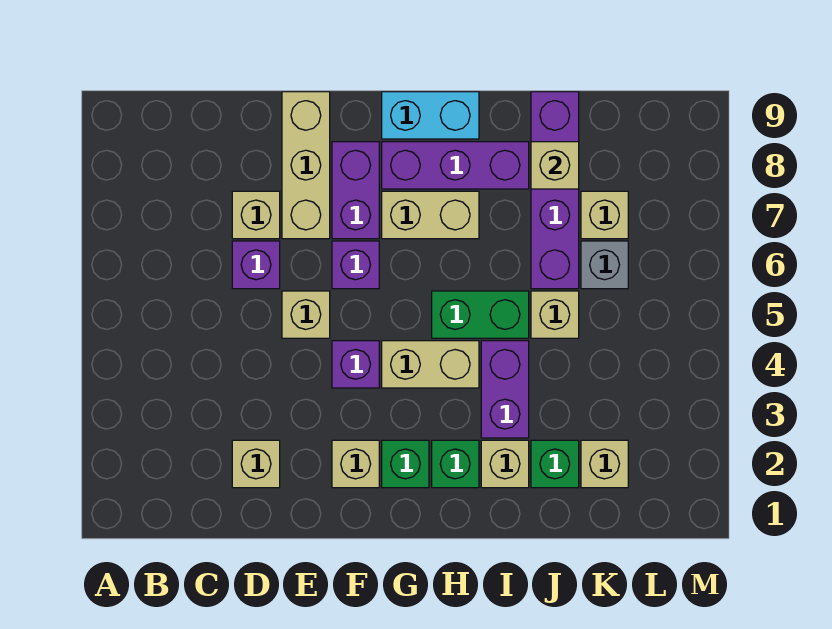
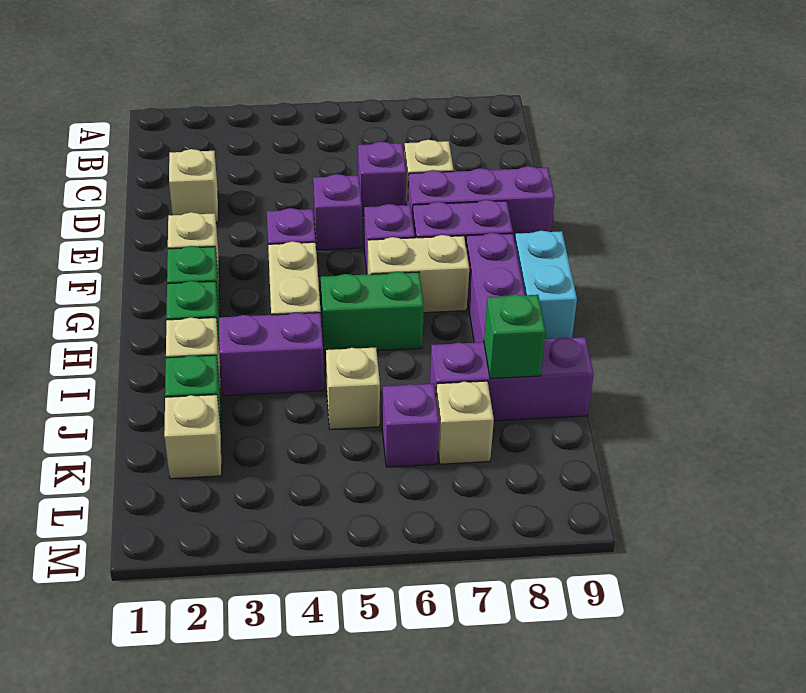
tan 1x1 brick [282,291,330,338] -> purple 1x1 brick [313,174,362,250]
tan 1x3 brick [282,92,330,239] -> purple 1x3 brick [408,166,555,240]
tan 1x2 brick [382,191,479,239] -> tan 1x2 brick turned to [368,235,469,313]
green 1x2 brick [432,291,529,338] -> green 1x2 brick turned to [321,272,424,353]
purple 1x4 brick [531,92,579,289] -> purple 1x3 brick [430,337,594,421]
tan 1x1 brick [531,142,579,189] -> green 1x1 brick [484,294,546,379]
grey 1x1 brick [581,241,628,289] -> purple 1x1 brick [382,384,439,467]

